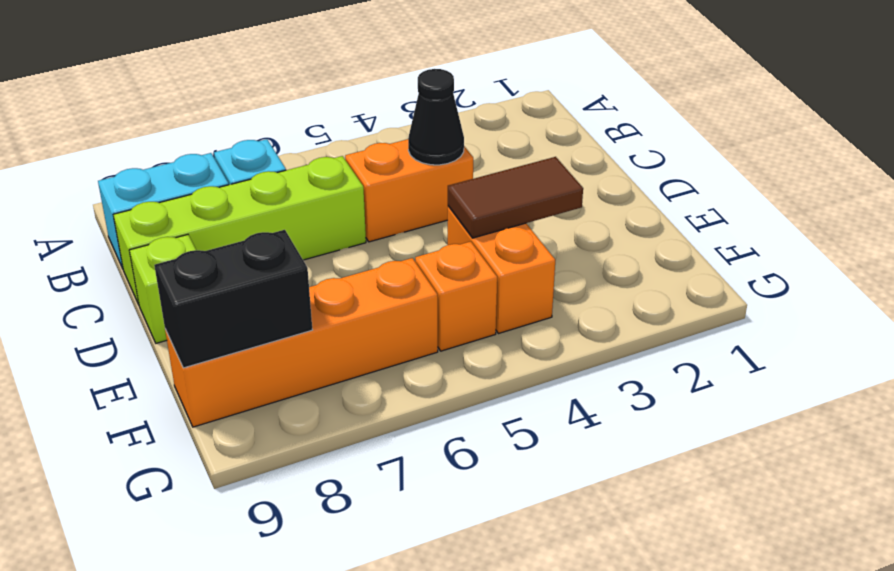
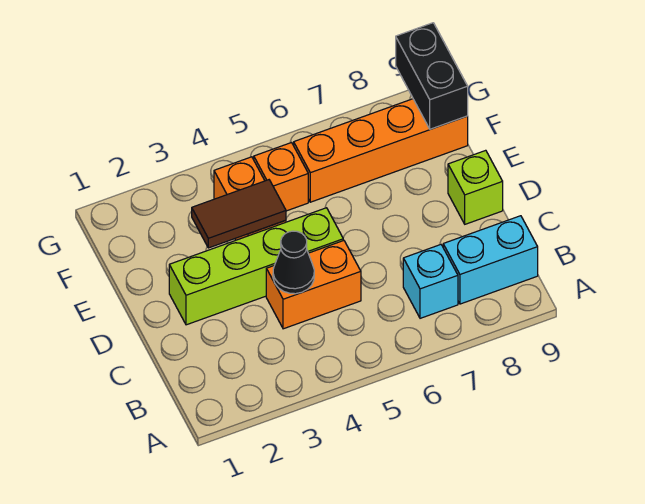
lime 1x4 brick [113,156,366,304] -> lime 1x4 brick moved to [169,208,343,325]
black 1x2 brick [154,230,312,368] -> black 1x2 brick turned to [396,23,468,129]

